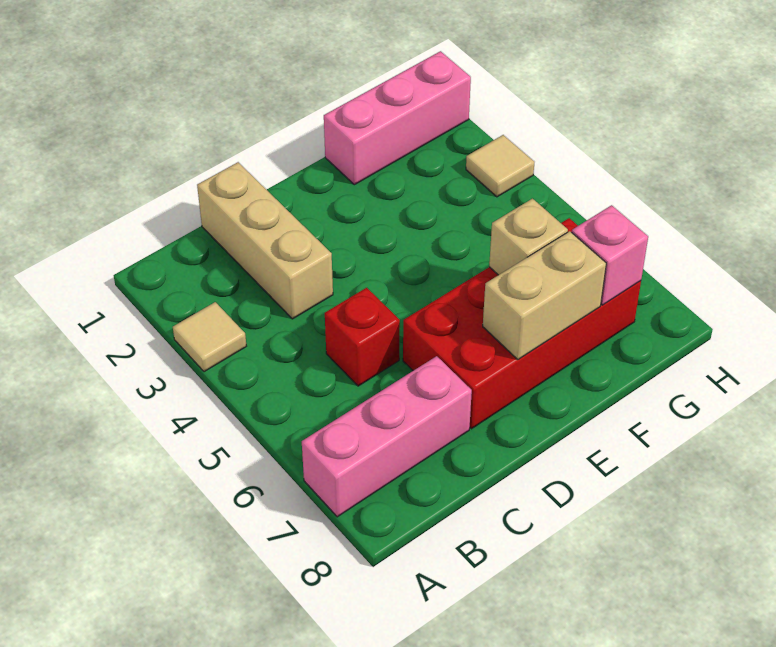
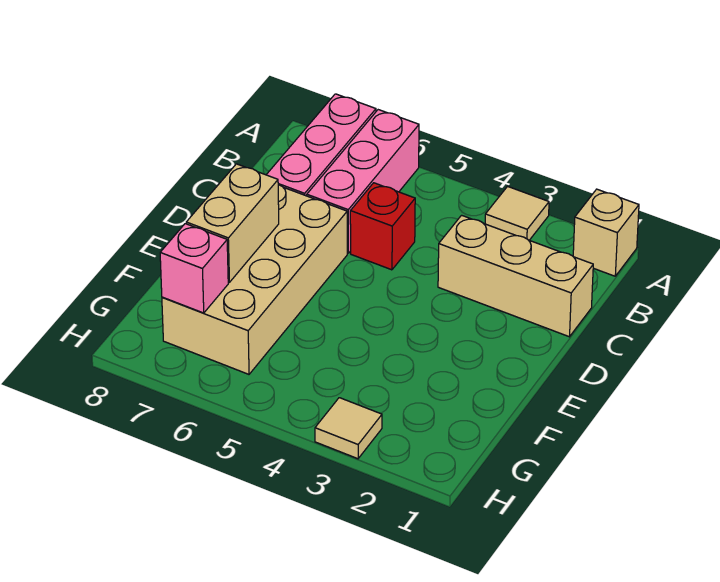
red 2x4 brick [403,218,641,429] -> tan 2x4 brick [162,184,347,374]
pink 1x3 brick [324,51,471,185] -> pink 1x3 brick moved to [307,110,419,253]
tan 1x1 brick [489,199,568,275] -> tan 1x1 brick moved to [573,189,639,276]

